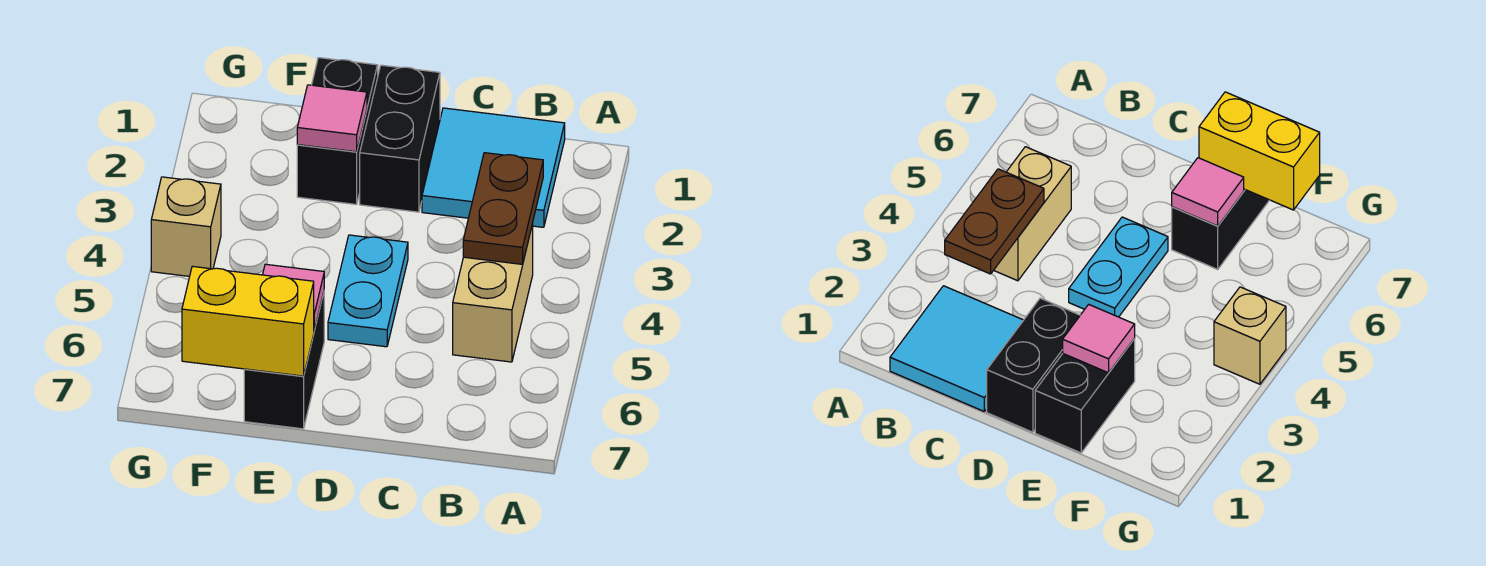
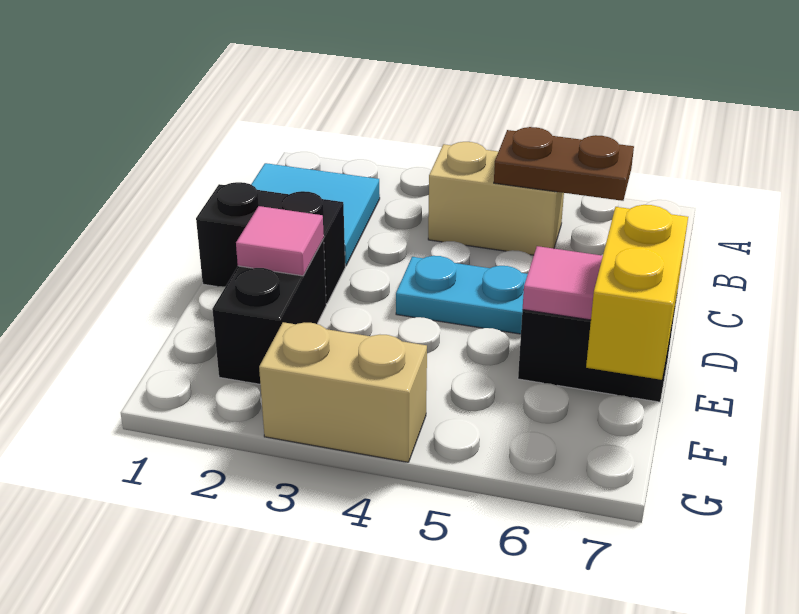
brown 1x2 plate [463,153,543,264] -> brown 1x2 plate moved to [494,127,634,201]
black 1x2 brick [297,58,378,205] -> black 1x2 brick turned to [212,239,326,384]
tan 1x1 brick [151,177,221,276] -> tan 1x2 brick [259,322,427,462]

